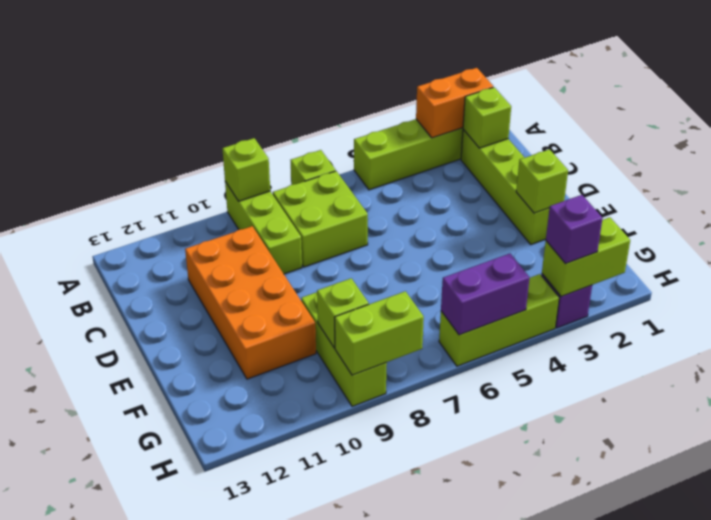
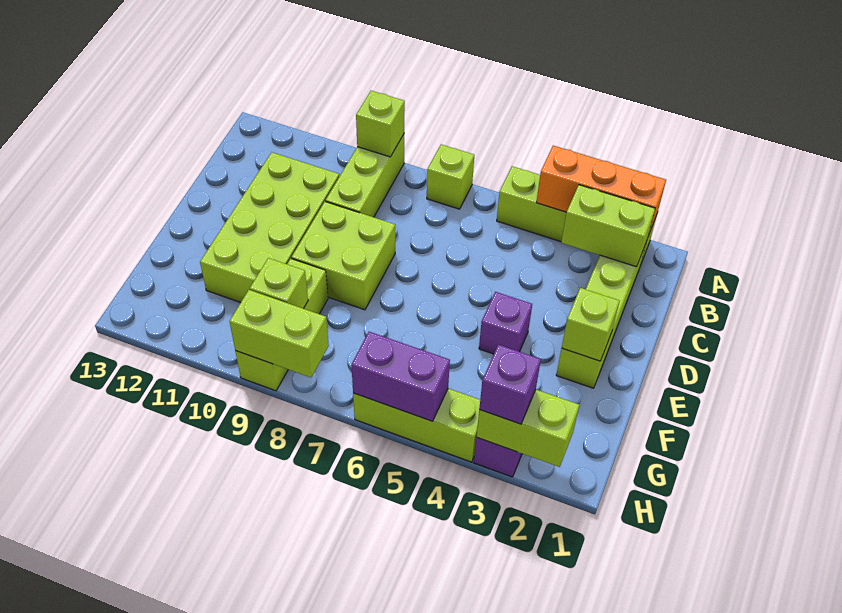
orange 1x2 brick [416,68,493,138] -> orange 1x3 brick [536,146,666,236]
lime 1x1 brick [463,87,511,148] -> lime 1x2 brick [561,185,655,267]
lime 2x2 brick [273,171,368,267] -> lime 2x2 brick moved to [291,202,395,310]
orange 2x4 brick [185,226,316,379] -> lime 2x4 brick [200,152,339,303]
none -> purple 1x1 brick [479,292,532,354]

